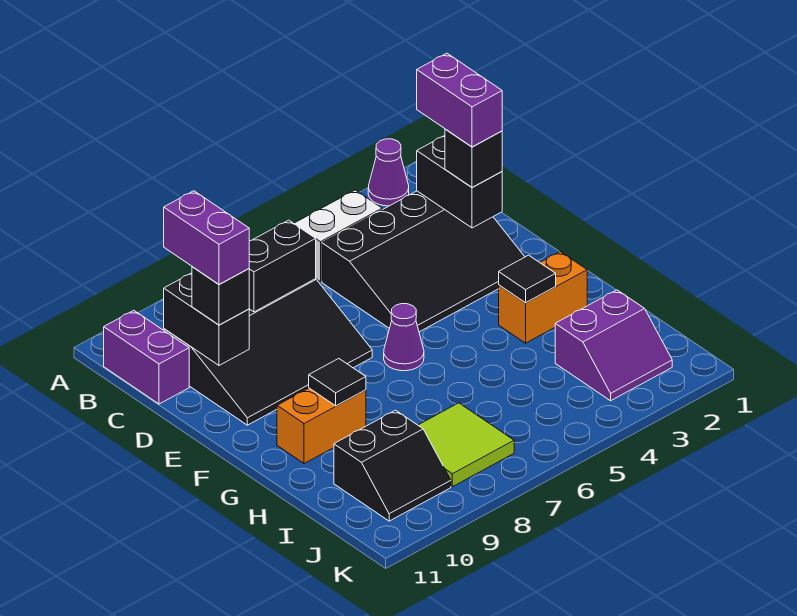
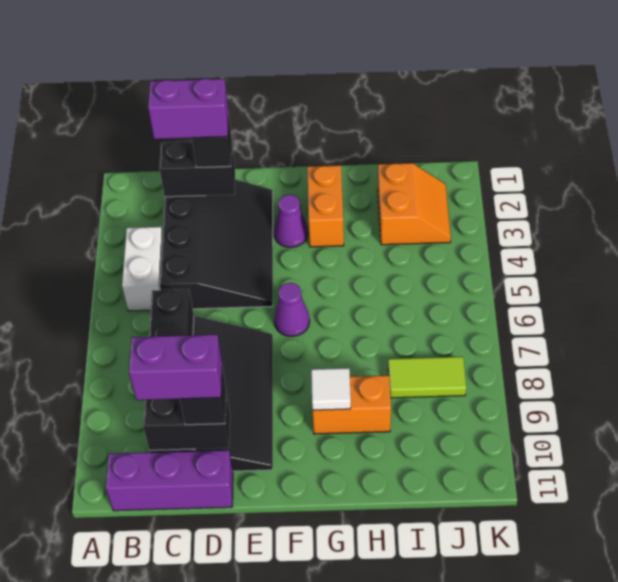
purple 1x1 cone [368,139,409,206] -> purple 1x1 cone moved to [274,195,308,247]
purple 1x2 brick [104,310,189,404] -> purple 1x3 brick [106,450,233,511]
black 1x1 tile [499,255,556,303] -> none
orange 1x2 brick [277,388,366,464] -> orange 1x2 brick turned to [312,375,391,434]
black 1x1 tile [309,359,366,406] -> white 1x1 tile [311,368,351,410]
purple 2x2 slope [555,290,672,401] -> orange 2x2 slope [378,163,451,245]
lime 2x2 tile [418,403,514,487] -> lime 1x2 tile [388,357,466,398]
black 2x2 slope [334,410,451,521] -> none

